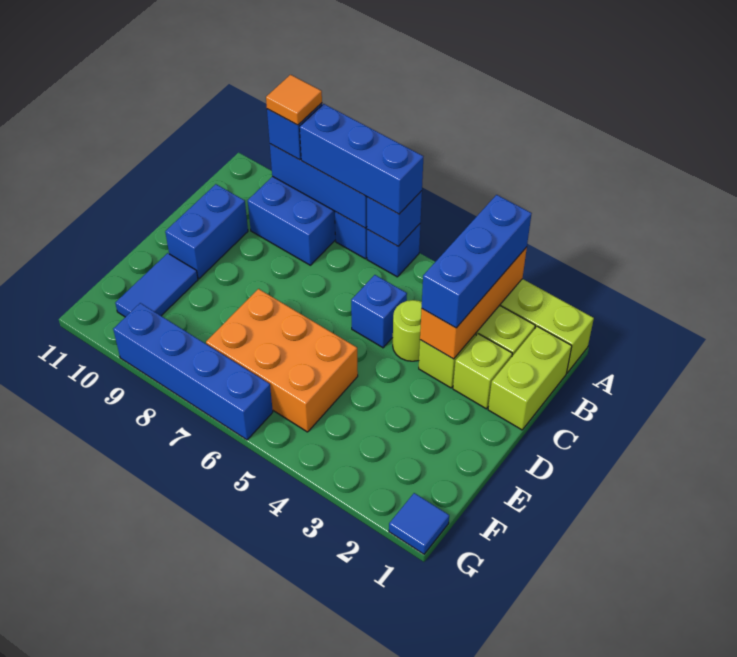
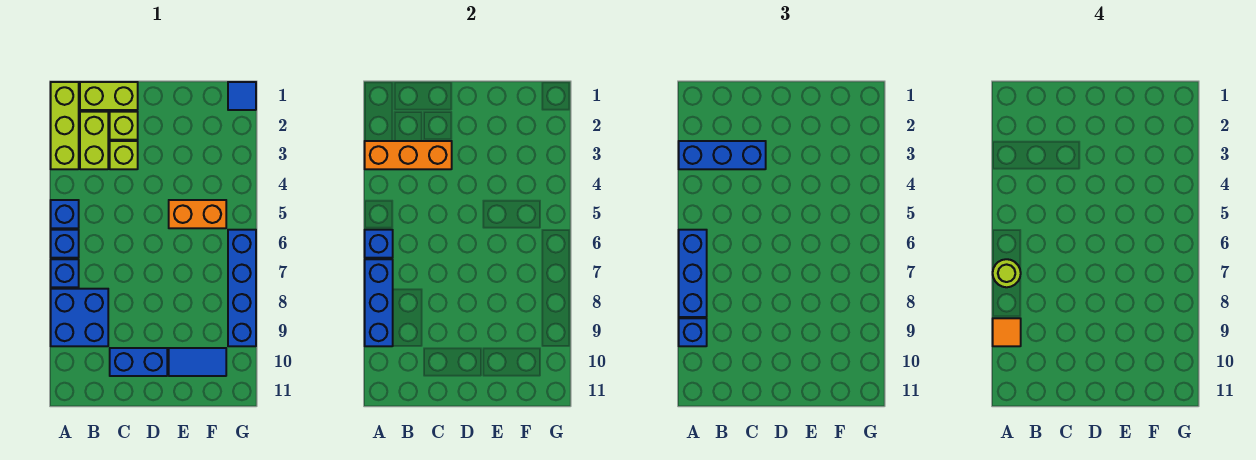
lime 1x1 round brick [393,300,422,361] -> lime 1x1 round brick moved to [993,259,1021,287]
blue 1x1 brick [351,275,407,348] -> blue 1x1 brick moved to [51,200,79,228]
orange 2x3 brick [206,289,358,432] -> orange 1x2 brick [169,200,226,228]

